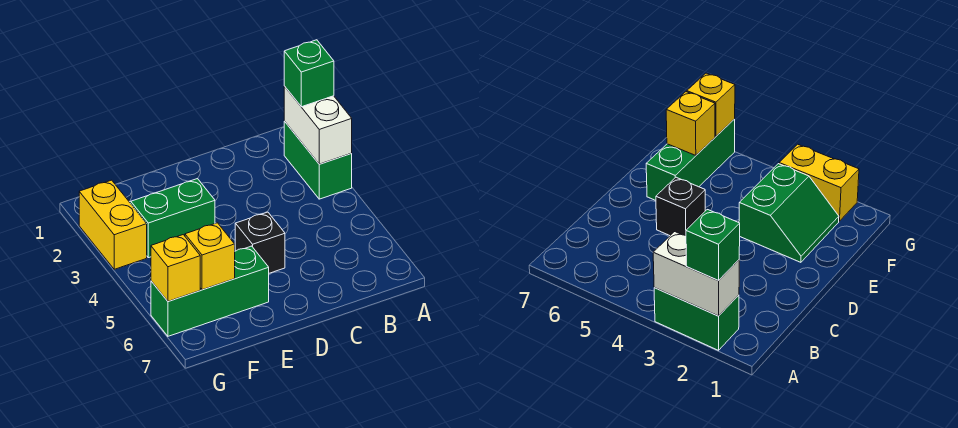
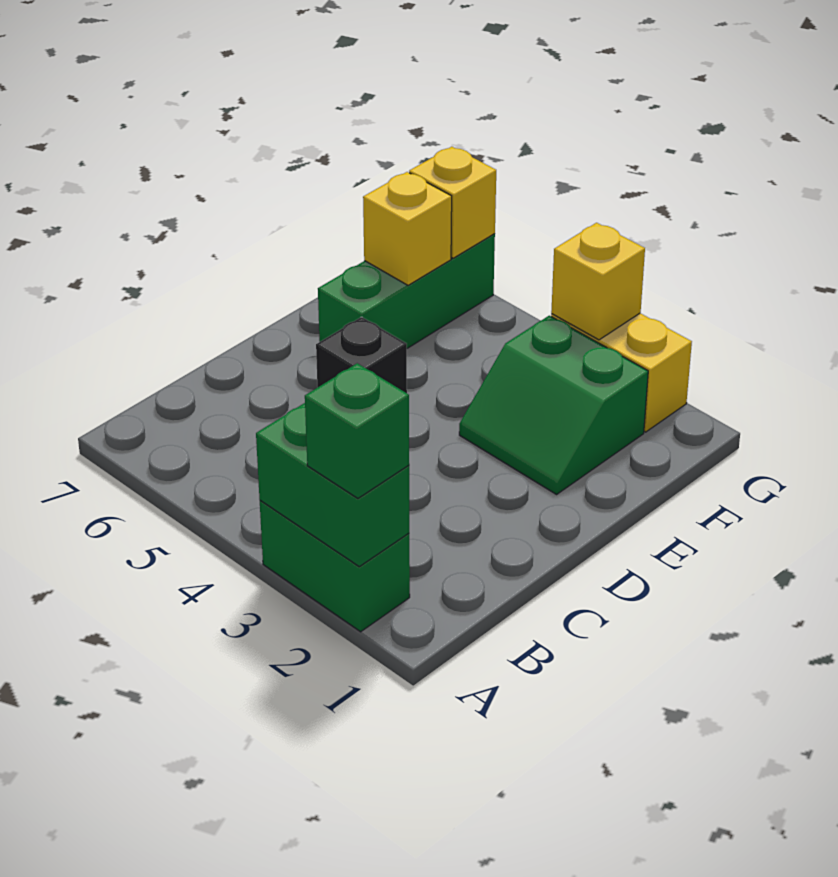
white 1x2 brick [284,86,352,164] -> green 1x2 brick [256,403,409,567]
green 2x2 slope [130,179,215,258] -> green 2x2 slope turned to [459,316,648,494]
none -> yellow 1x1 brick [551,223,645,340]

